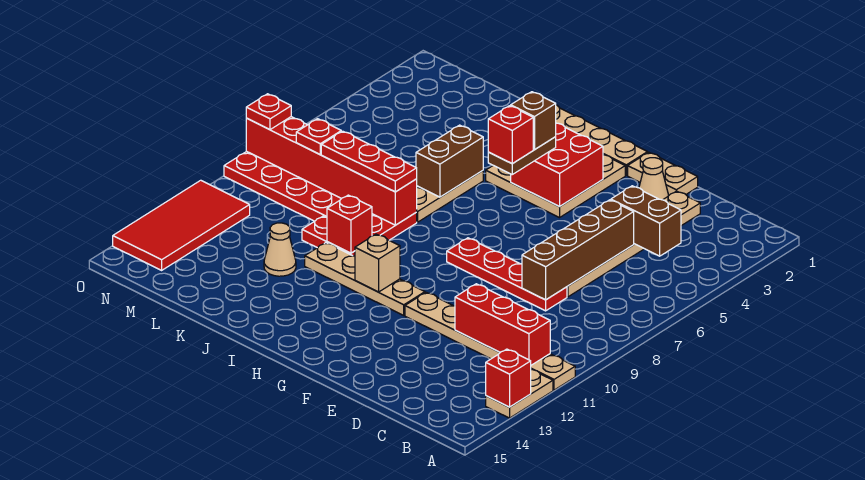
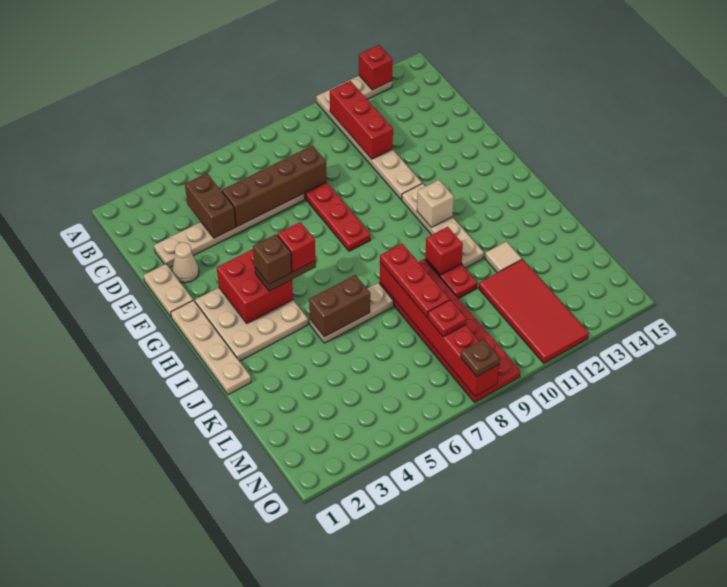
tan 1x1 cone [264,223,296,276] -> tan 1x1 tile [485,242,522,273]
red 2x4 tile [113,180,250,270] -> red 2x4 tile turned to [479,259,589,363]
red 1x1 plate [246,94,291,130] -> brown 1x1 plate [461,339,500,377]

